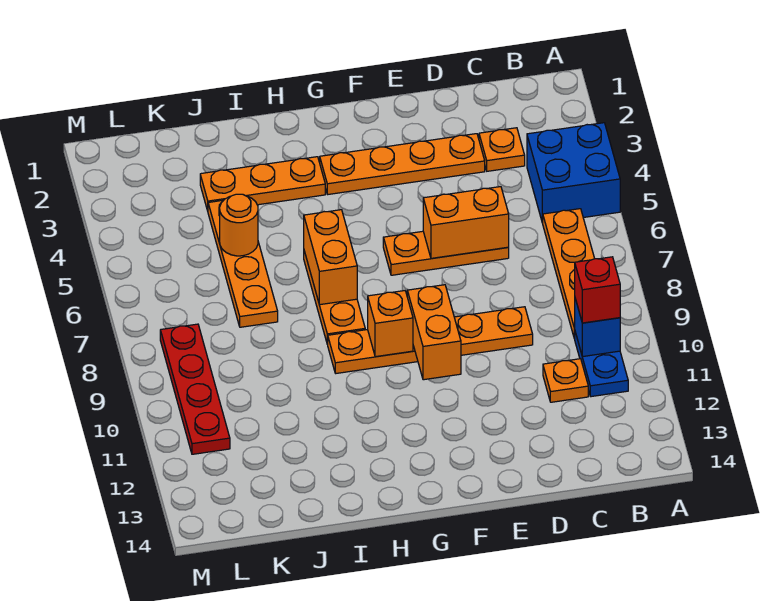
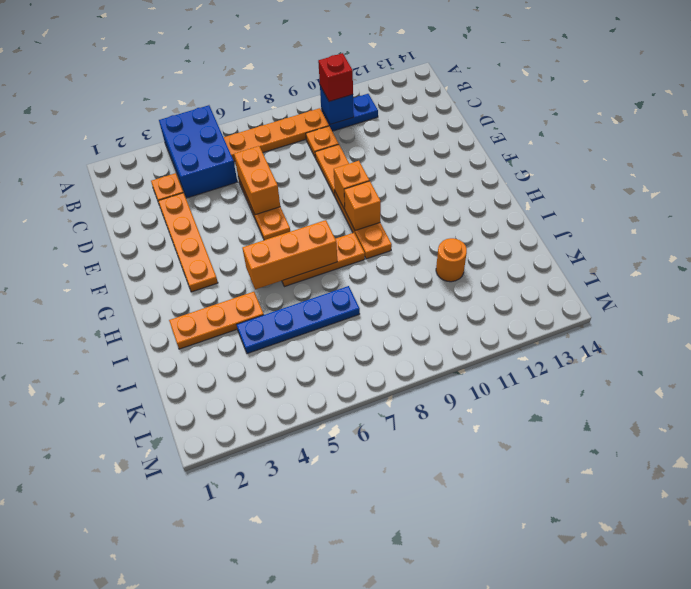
blue 2x2 brick [527,123,620,223] -> blue 2x3 brick [159,105,237,198]
orange 1x1 plate [543,359,588,402] -> orange 1x1 plate moved to [306,126,339,158]
orange 1x2 brick [407,285,461,380] -> orange 1x1 brick [334,161,369,210]
orange 1x3 plate [200,157,325,211] -> orange 1x3 plate turned to [169,292,264,349]
orange 1x2 brick [304,210,357,305] -> orange 1x3 brick [243,220,337,290]
orange 1x4 plate [208,200,278,327] -> blue 1x4 plate [237,286,360,354]
orange 1x1 round brick [220,194,258,256] -> orange 1x1 round brick moved to [436,238,467,282]
red 1x4 plate [160,324,230,454] -> none

